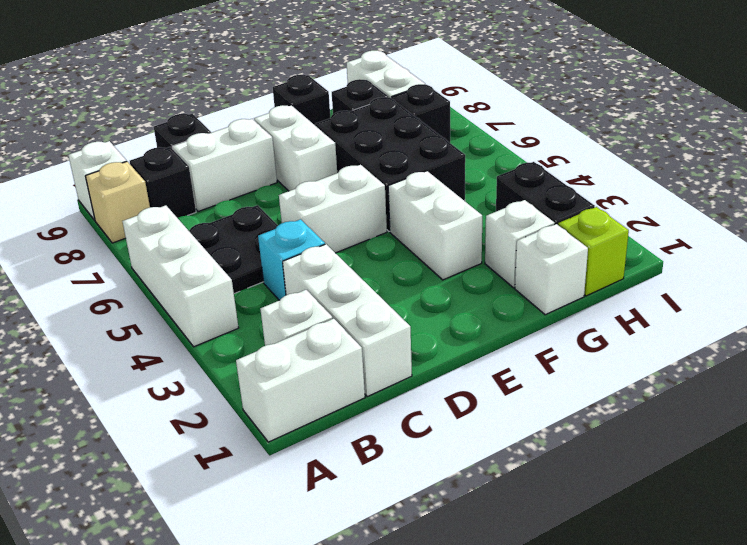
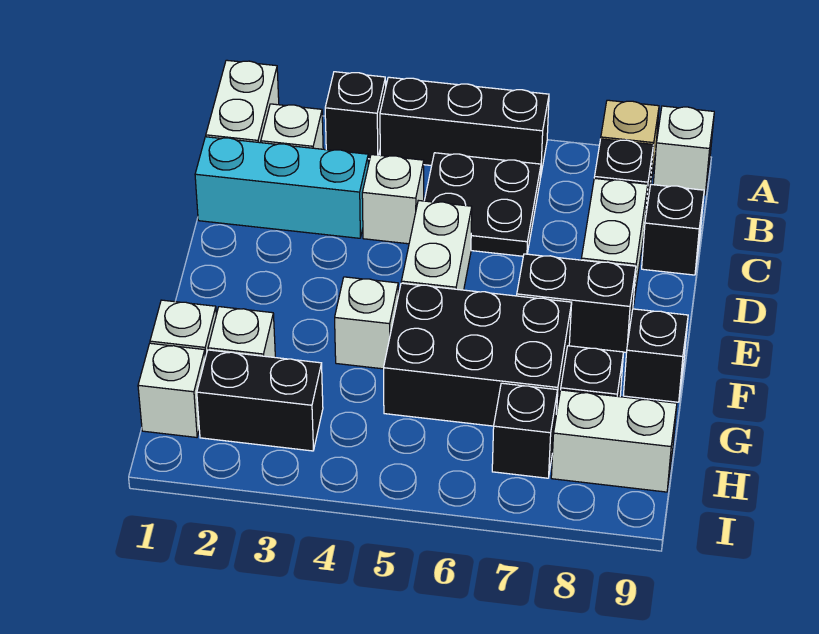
none -> black 1x1 brick [325,72,386,159]
white 1x3 brick [122,205,239,347] -> black 1x3 brick [380,77,549,173]
white 1x3 brick [283,244,412,396] -> cyan 1x3 brick [195,137,368,238]
cyan 1x1 brick [258,219,325,300] -> white 1x1 brick [362,155,424,244]
white 1x2 brick [254,105,337,191] -> black 1x2 brick [517,254,636,353]
white 1x2 brick [388,171,482,280] -> white 1x1 brick [335,277,398,369]
lime 1x1 brick [558,207,629,296] -> white 1x1 brick [138,343,205,437]

